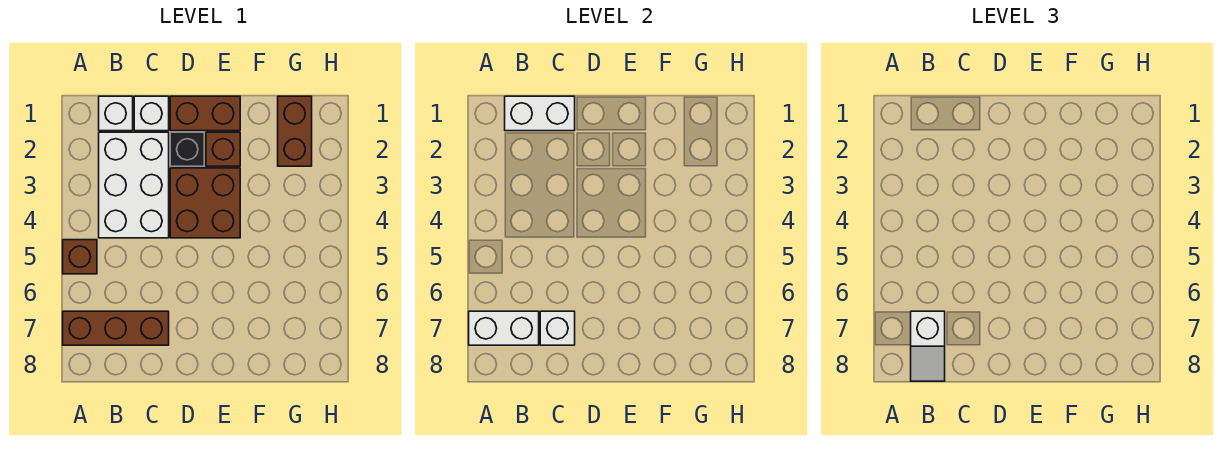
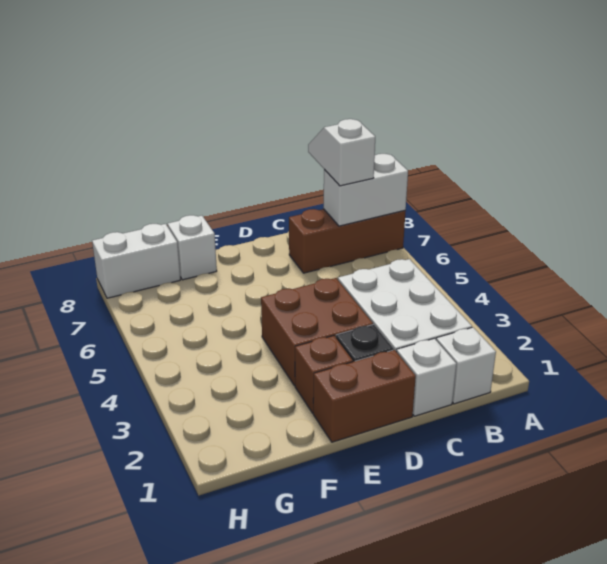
brown 1x1 brick [63,240,97,274] -> none
white 1x2 brick [505,96,575,131] -> white 1x2 brick moved to [92,224,180,298]
white 1x1 brick [540,311,575,345] -> white 1x1 brick moved to [168,215,217,280]
brown 1x2 brick [278,96,312,166] -> none

